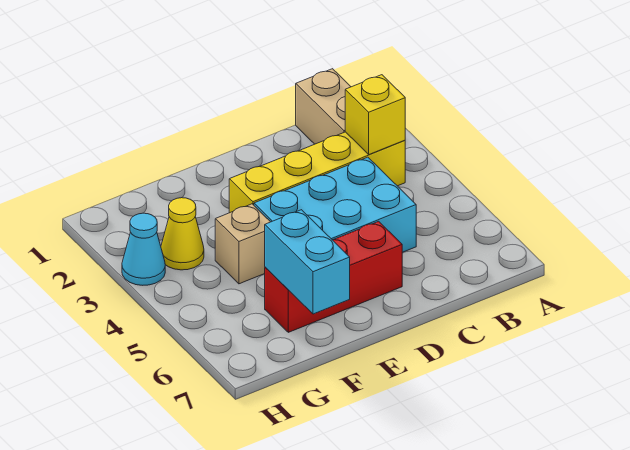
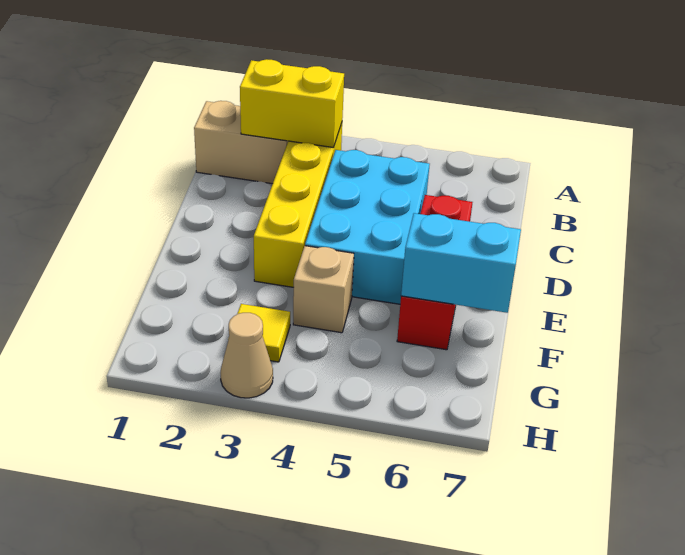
yellow 1x1 brick [345,75,405,154] -> yellow 1x2 brick [240,59,344,148]
yellow 1x1 cone [161,198,204,270] -> yellow 1x1 tile [237,304,290,362]
cyan 1x1 cone [122,213,165,285] -> tan 1x1 cone [221,313,273,398]

